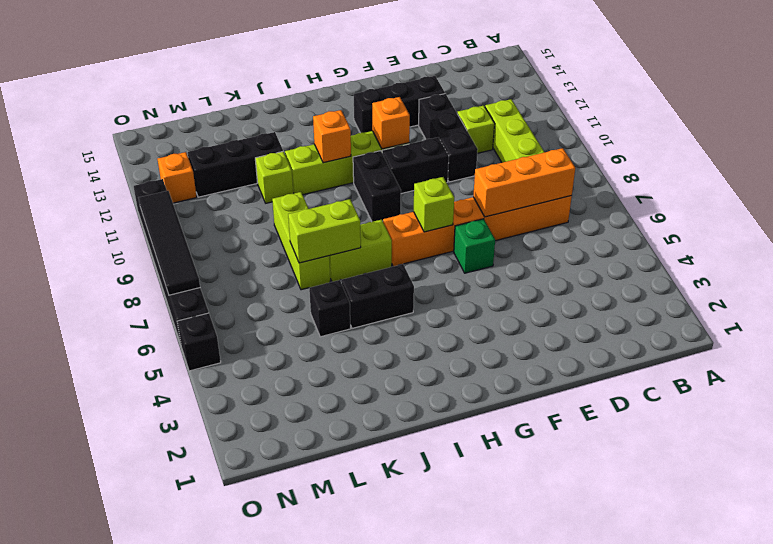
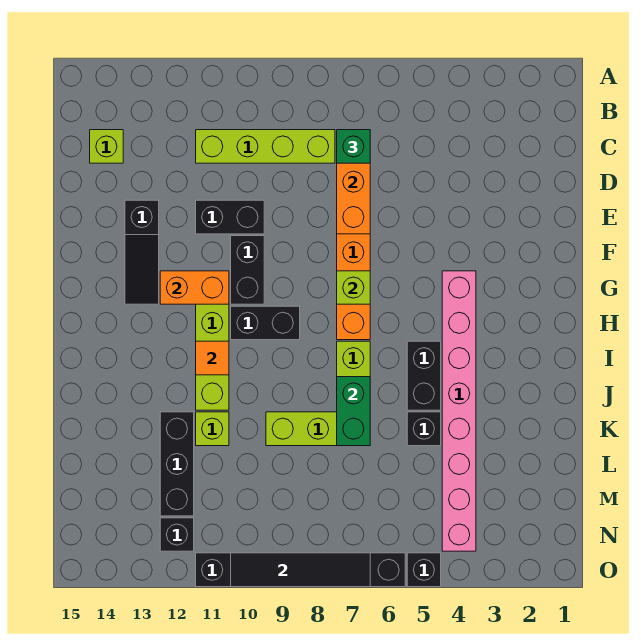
lime 1x1 brick [457,106,495,153] -> lime 1x1 brick moved to [90,130,123,163]
black 1x3 brick [419,94,478,182] -> black 1x2 brick [196,200,264,234]
black 1x3 brick [354,76,445,133] -> black 1x3 slope [125,200,159,304]
green 1x1 brick [454,219,495,273] -> green 1x1 brick moved to [337,130,370,163]
none -> pink 1x8 brick [442,271,476,551]
orange 1x1 brick [372,97,410,149] -> orange 1x2 brick [160,271,229,304]
orange 1x1 brick [313,110,351,163] -> orange 1x1 tile [196,341,229,375]
lime 1x2 brick [288,199,361,263] -> green 1x2 brick [337,377,370,446]
orange 1x1 brick [158,152,197,203] -> black 1x1 brick [160,518,194,551]

